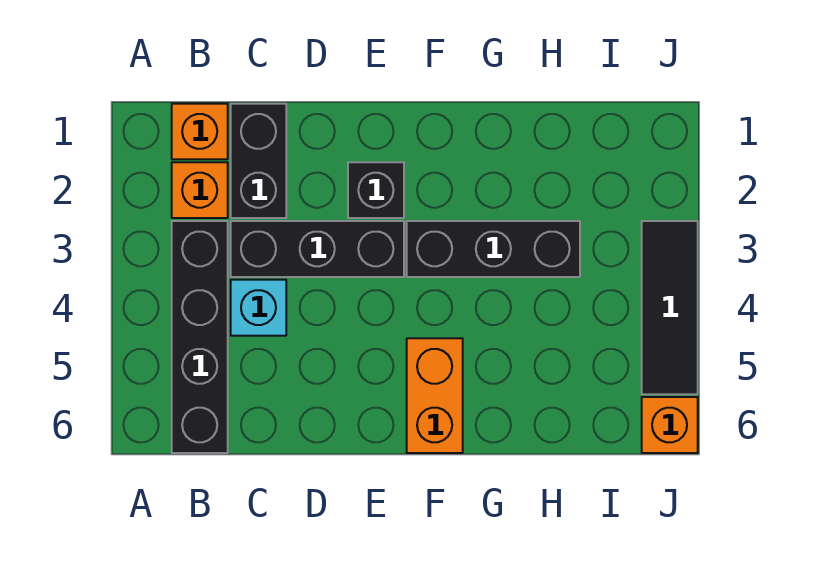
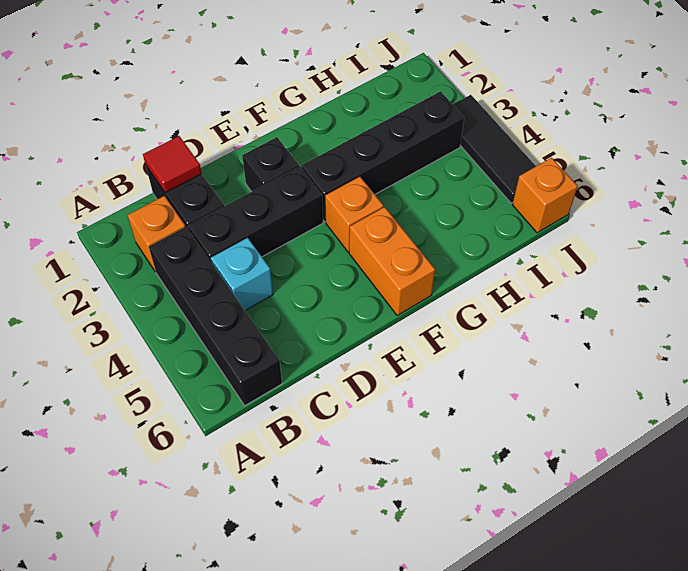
orange 1x1 brick [172,104,228,159] -> orange 1x1 brick moved to [325,177,384,252]
none -> red 1x1 tile [143,136,202,193]
black 1x3 brick [407,221,580,277] -> black 1x4 brick [302,91,464,222]

